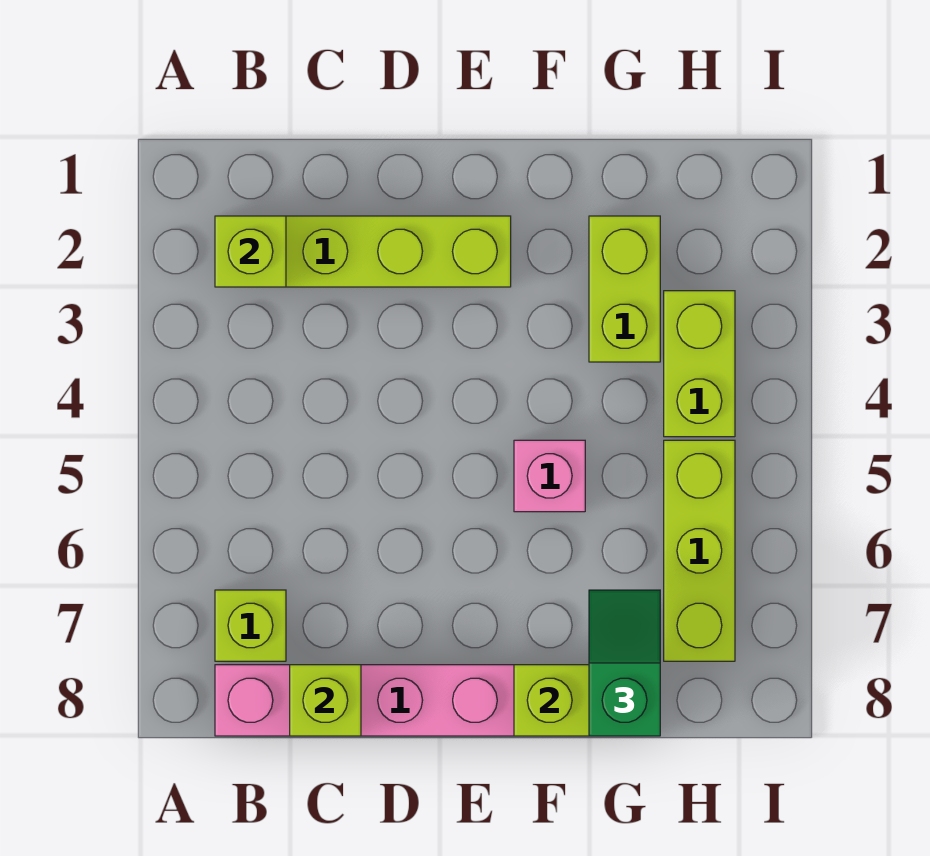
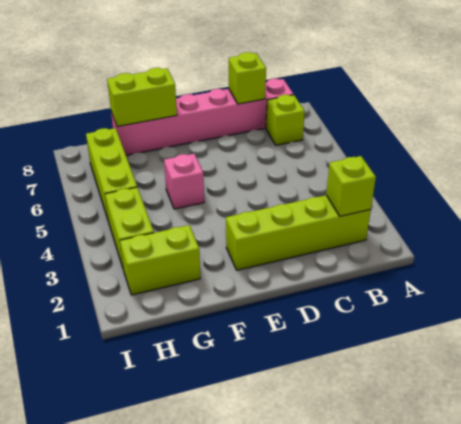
lime 1x2 brick [589,216,660,362] -> lime 1x2 brick turned to [120,225,200,295]
green 1x2 slope [589,590,660,736] -> none

